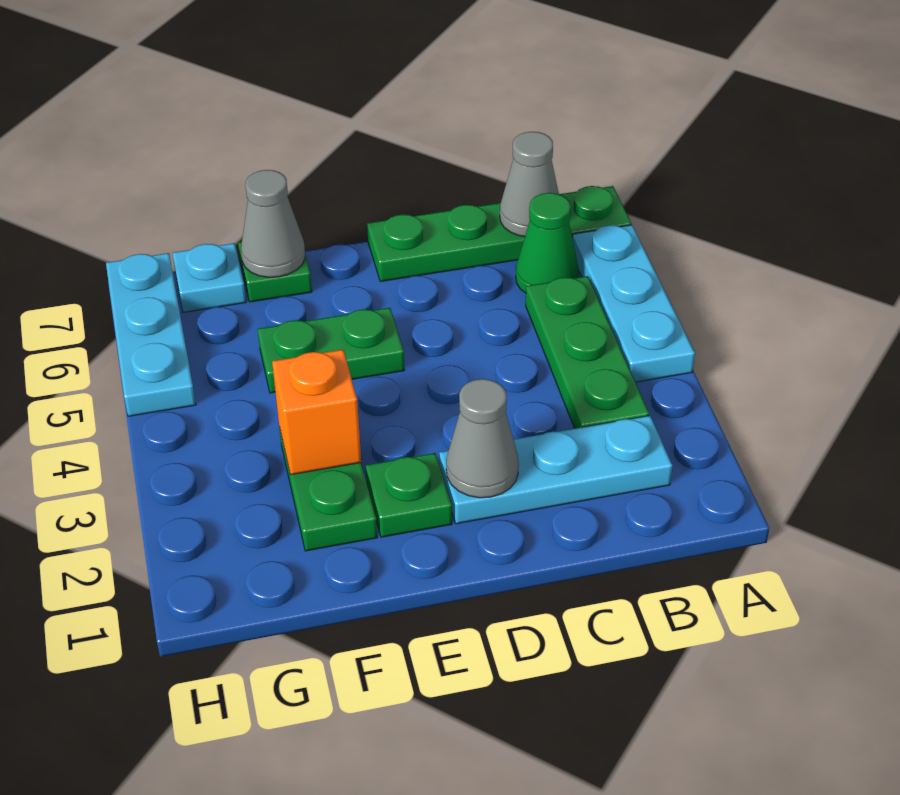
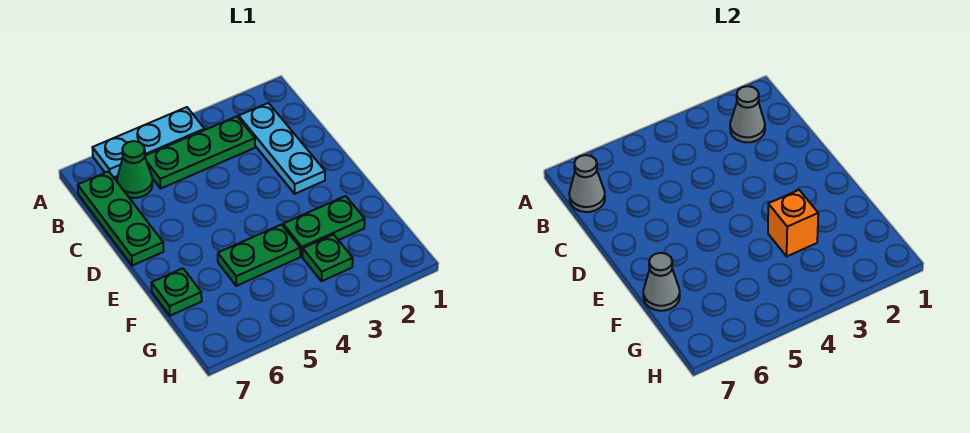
green 1x4 plate [367,186,631,282] -> green 1x3 plate [78,171,164,266]
grey 1x1 cone [446,379,519,498] -> grey 1x1 cone moved to [730,86,765,142]
green 1x1 plate [366,453,452,537] -> green 1x1 plate moved to [303,235,353,281]
green 1x2 plate [258,308,404,393] -> green 1x2 plate turned to [218,225,300,286]
cyan 1x1 plate [173,243,246,312] -> none
cyan 1x3 plate [106,253,196,416] -> none

